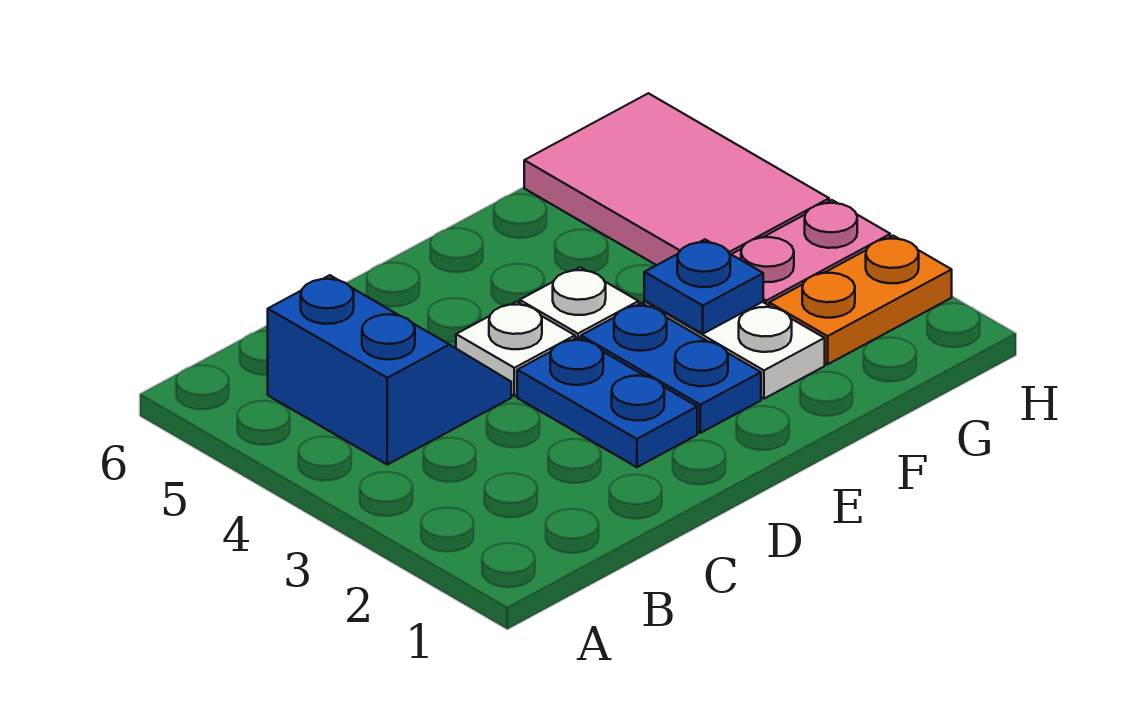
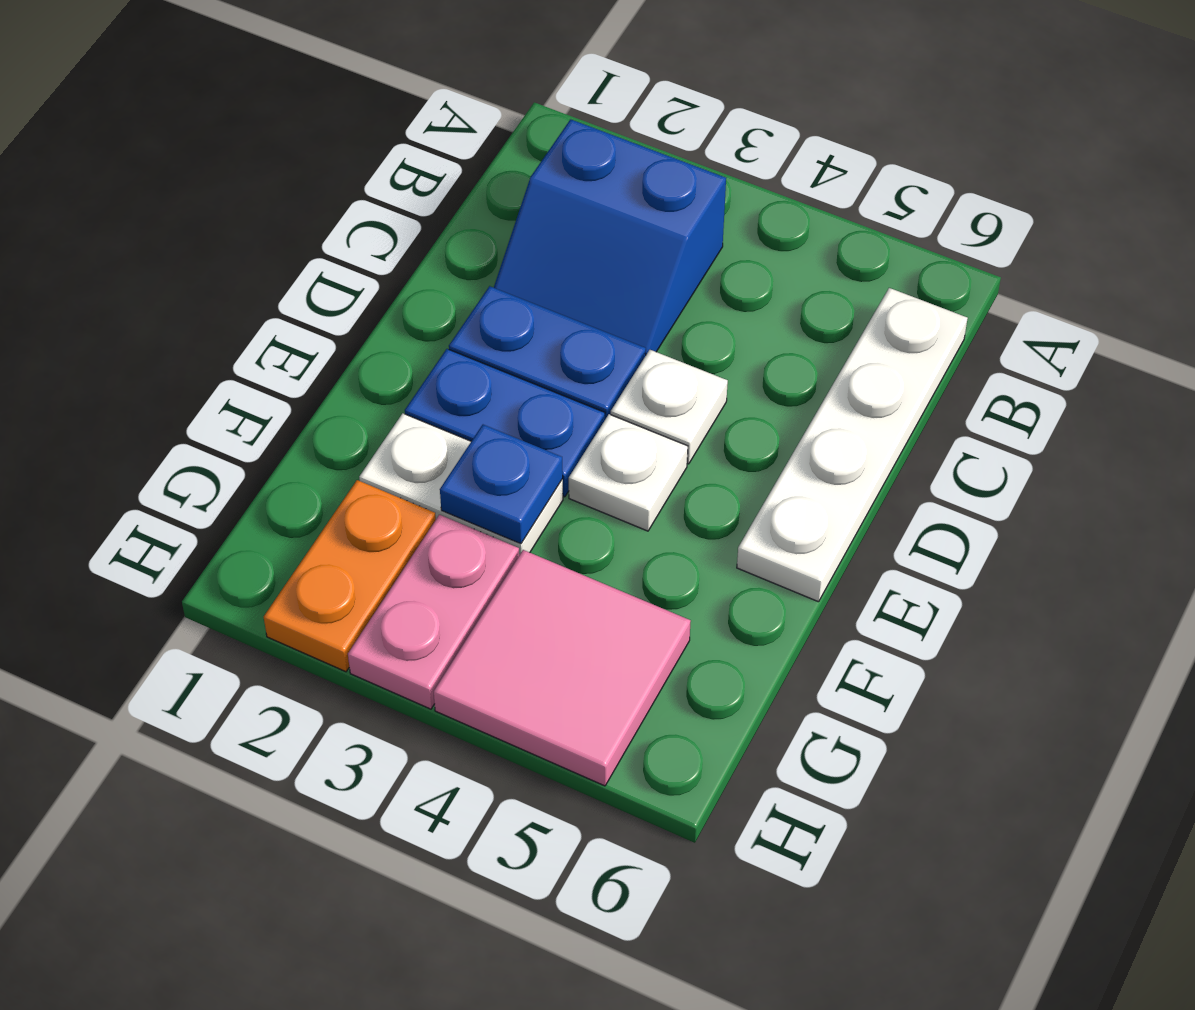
blue 2x2 slope [268,275,511,465] -> blue 2x2 slope moved to [494,119,726,354]
none -> white 1x4 plate [737,288,968,602]
pink 2x3 tile [524,93,829,265] -> pink 2x2 tile [434,550,691,786]

